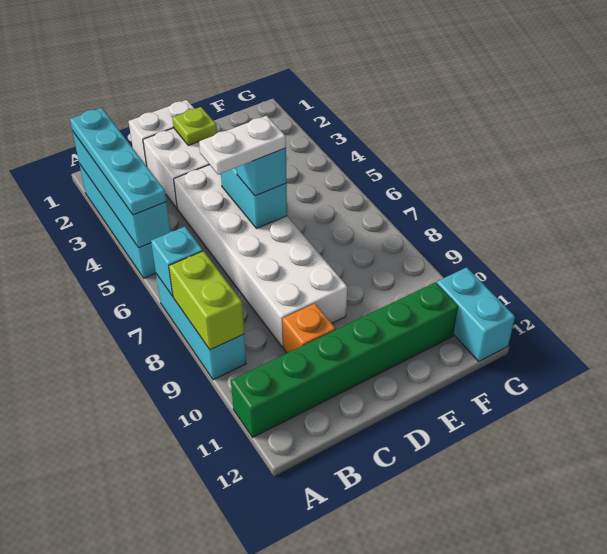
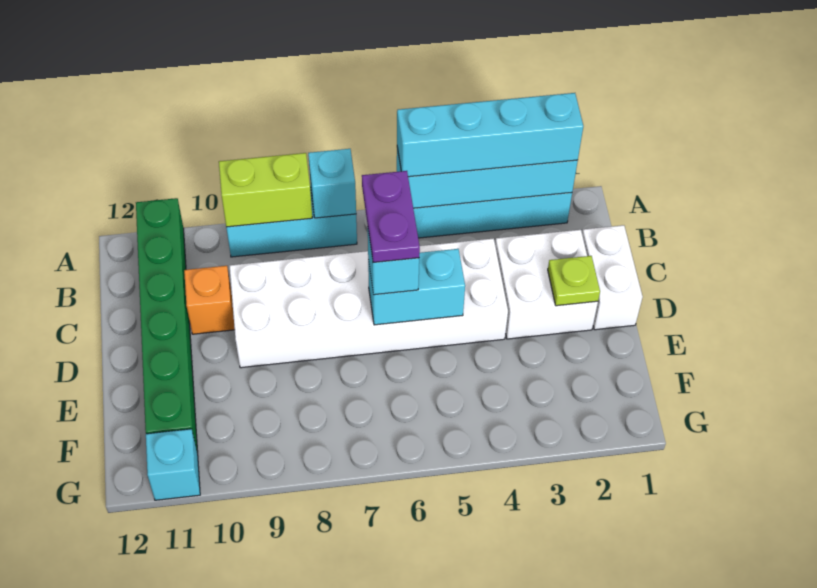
cyan 1x4 plate [70,108,167,215] -> cyan 1x4 brick [397,93,583,177]
white 1x2 plate [199,116,286,175] -> purple 1x2 plate [362,171,420,263]
cyan 1x2 brick [437,267,515,361] -> cyan 1x1 brick [146,429,200,500]

